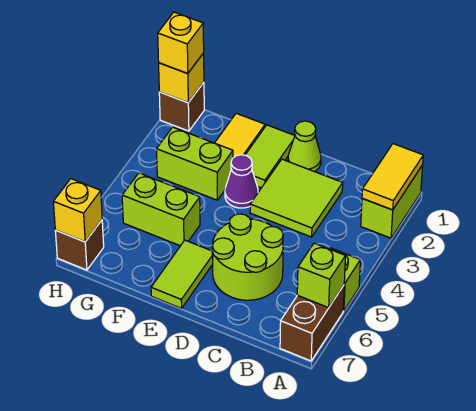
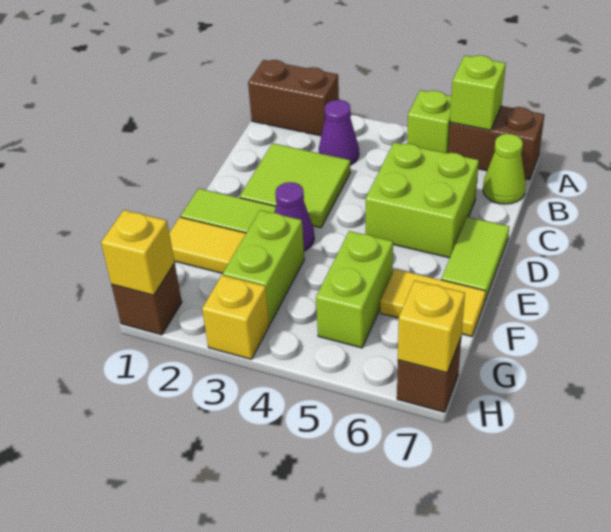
lime 1x2 brick [361,165,423,238] -> brown 1x2 brick [248,60,339,136]
yellow 1x2 tile [362,144,423,210] -> yellow 1x2 tile moved to [380,269,486,336]
none -> purple 1x1 cone [319,100,359,165]
lime 2x2 round brick [212,214,283,300] -> lime 2x2 brick [366,142,479,258]
lime 1x1 cone [288,121,321,172] -> lime 1x1 cone moved to [483,134,526,204]
lime 1x2 tile [151,240,213,308] -> lime 1x2 tile turned to [441,217,509,300]
yellow 1x1 brick [158,12,204,74] -> yellow 1x1 brick moved to [202,275,270,359]

